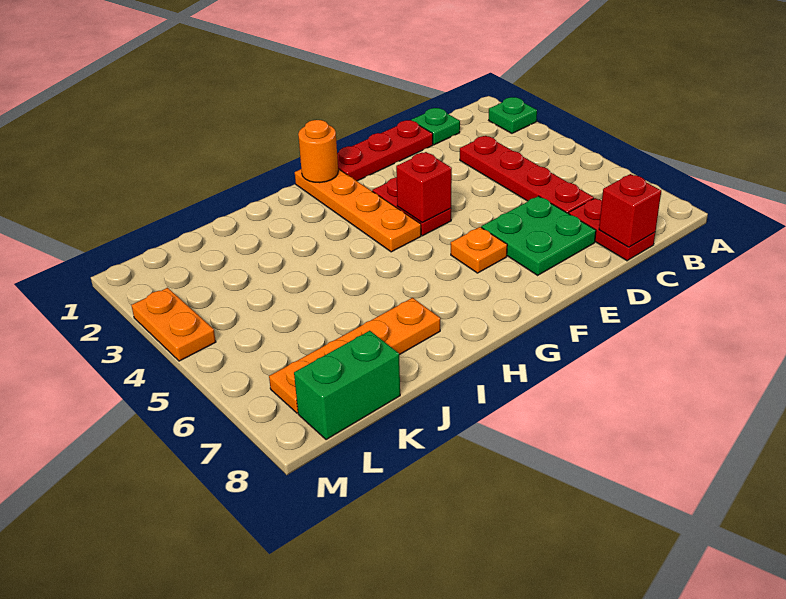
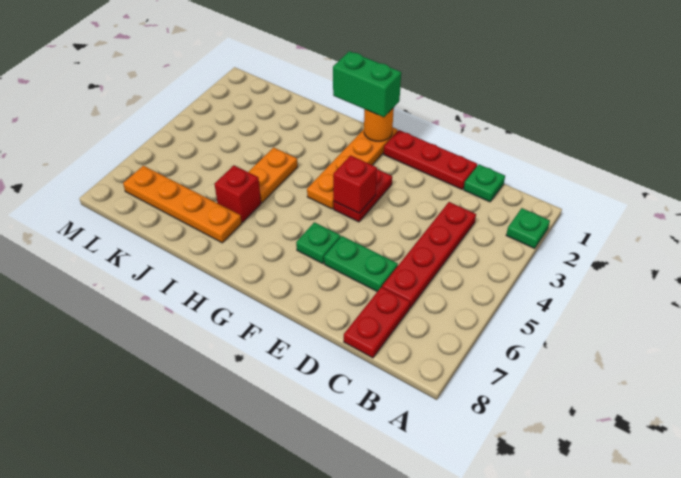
red 1x1 brick [599,174,661,247] -> red 1x1 brick moved to [214,165,261,222]
green 2x2 plate [481,196,596,275] -> green 1x2 plate [324,236,398,292]
orange 1x1 plate [451,227,507,273] -> green 1x1 plate [296,222,341,264]
green 1x2 brick [294,331,400,440] -> green 1x2 brick moved to [333,51,401,117]
orange 1x2 plate [131,288,216,361] -> orange 1x2 plate moved to [249,147,298,203]

